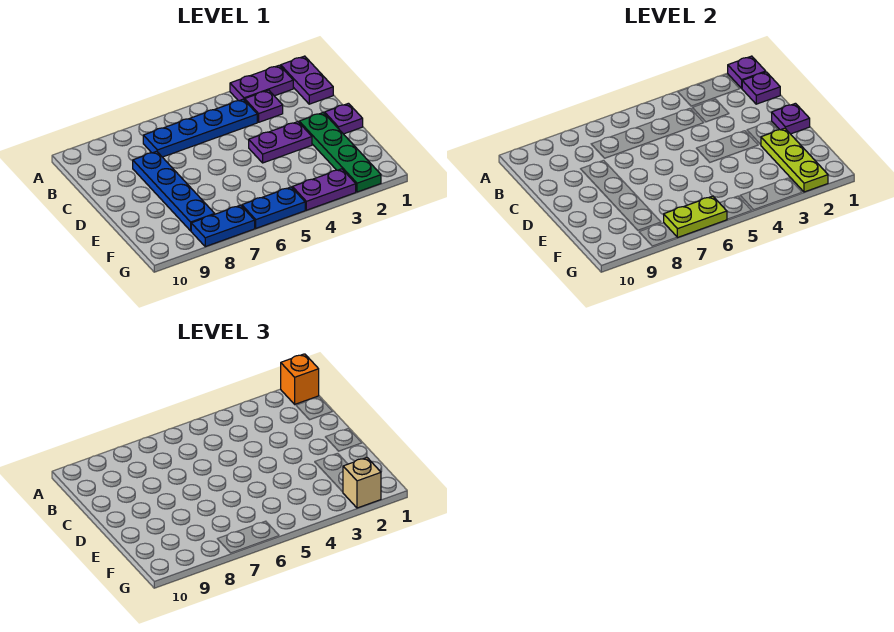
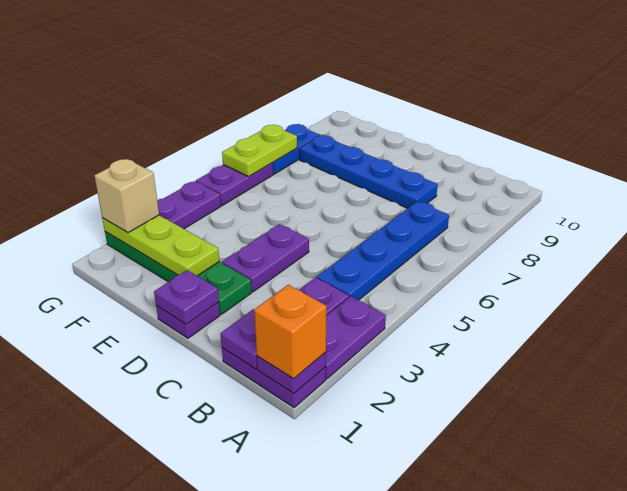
blue 1x2 plate [242,187,305,228] -> purple 1x2 plate [196,163,273,205]

